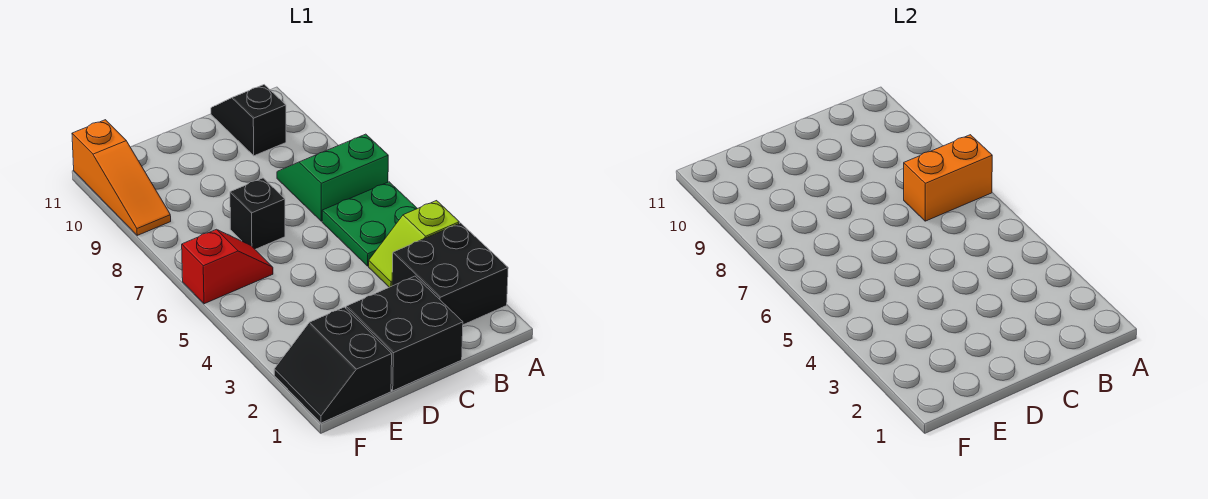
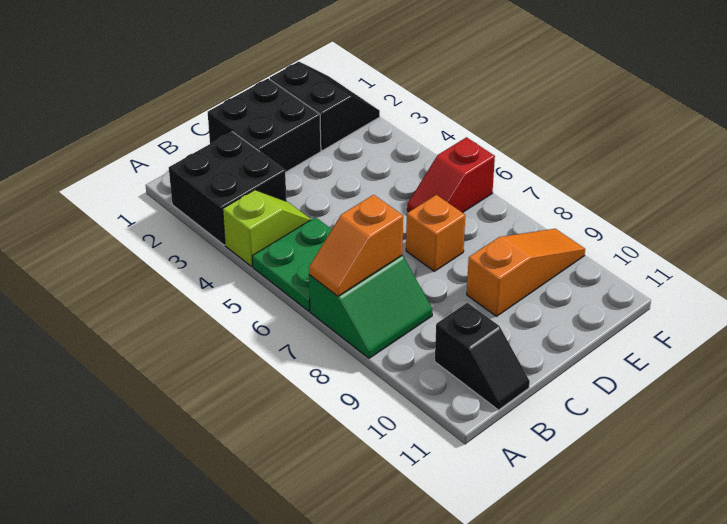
orange 1x2 brick [904,135,992,221] -> orange 1x2 slope [309,195,403,296]
black 1x1 brick [230,178,285,249] -> orange 1x1 brick [406,195,465,271]
orange 1x3 slope [72,120,171,235] -> orange 1x3 slope turned to [467,229,585,316]

